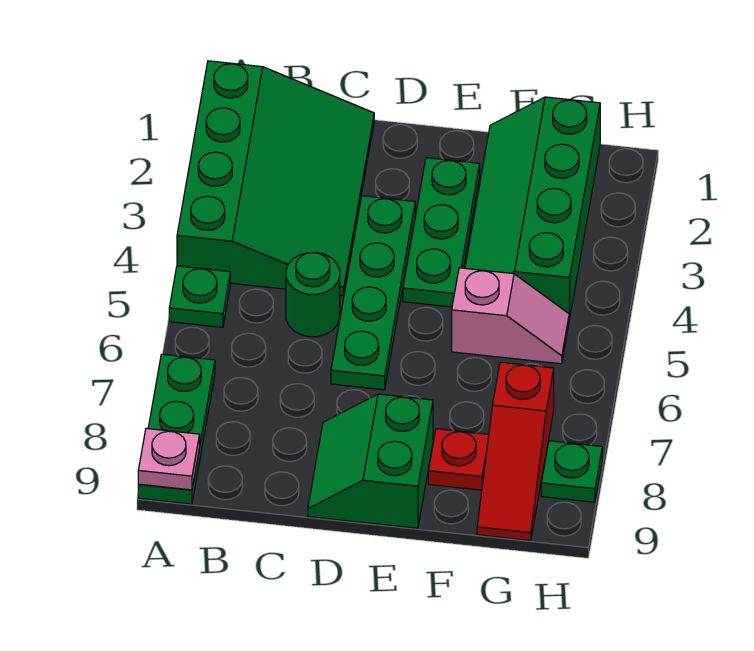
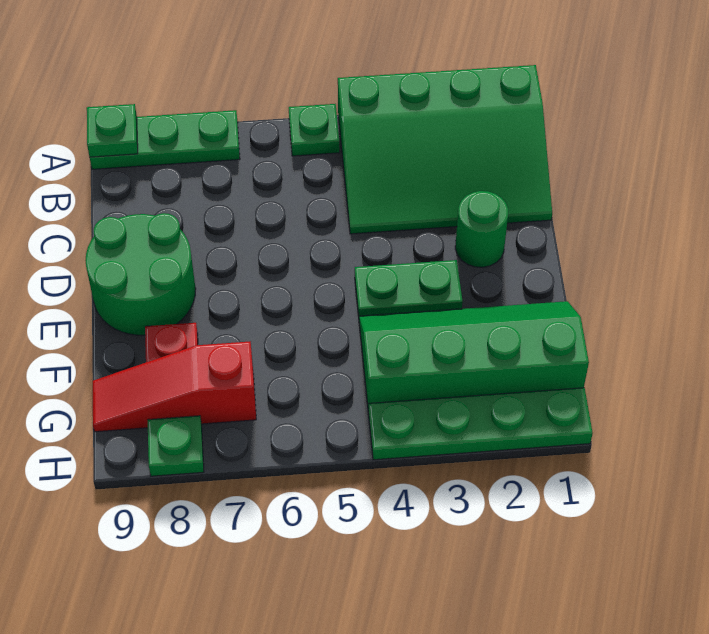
pink 1x1 plate [138,428,200,490] -> green 1x1 plate [87,104,138,157]
green 1x1 round brick [286,252,340,337] -> green 1x1 round brick moved to [455,191,508,267]
green 1x4 plate [331,196,415,390] -> green 1x4 plate moved to [368,388,593,460]
green 2x2 slope [308,394,433,528] -> green 2x2 round brick [85,213,196,335]
green 1x3 plate [403,158,480,307] -> green 1x2 plate [355,260,463,316]
pink 1x2 slope [452,268,569,364] -> none

